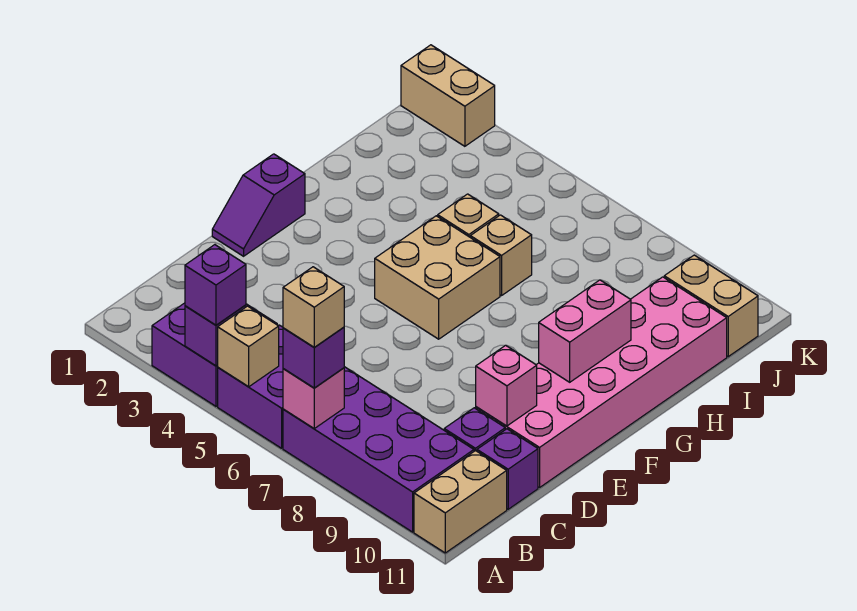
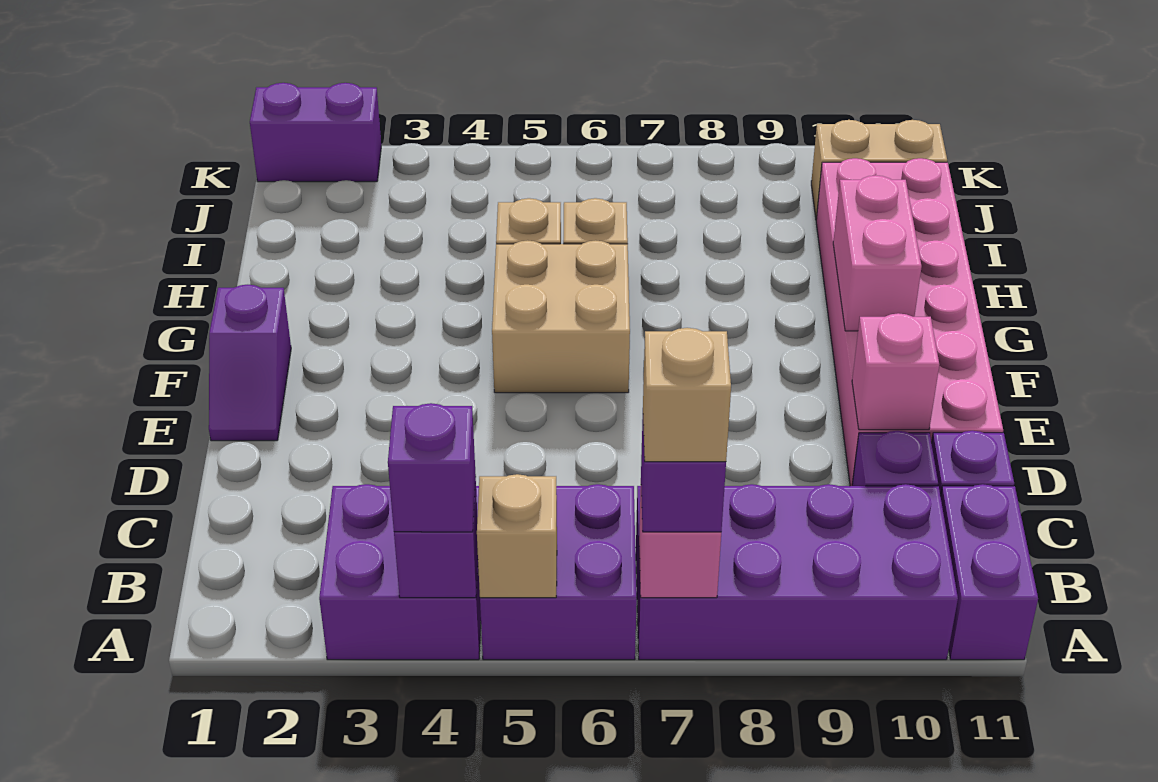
tan 1x2 brick [414,450,507,553] -> purple 1x2 brick [941,484,1038,660]
tan 1x2 brick [401,45,495,146] -> purple 1x2 brick [250,83,381,182]

